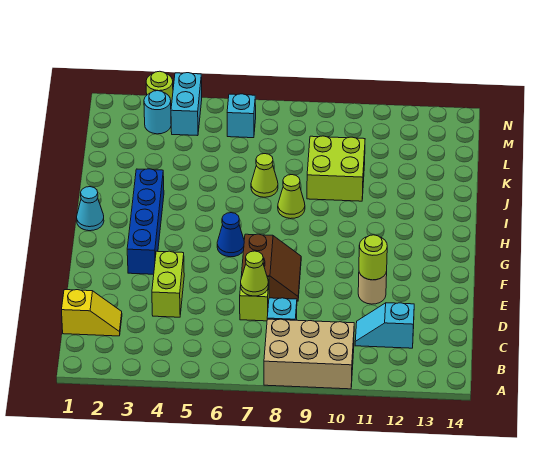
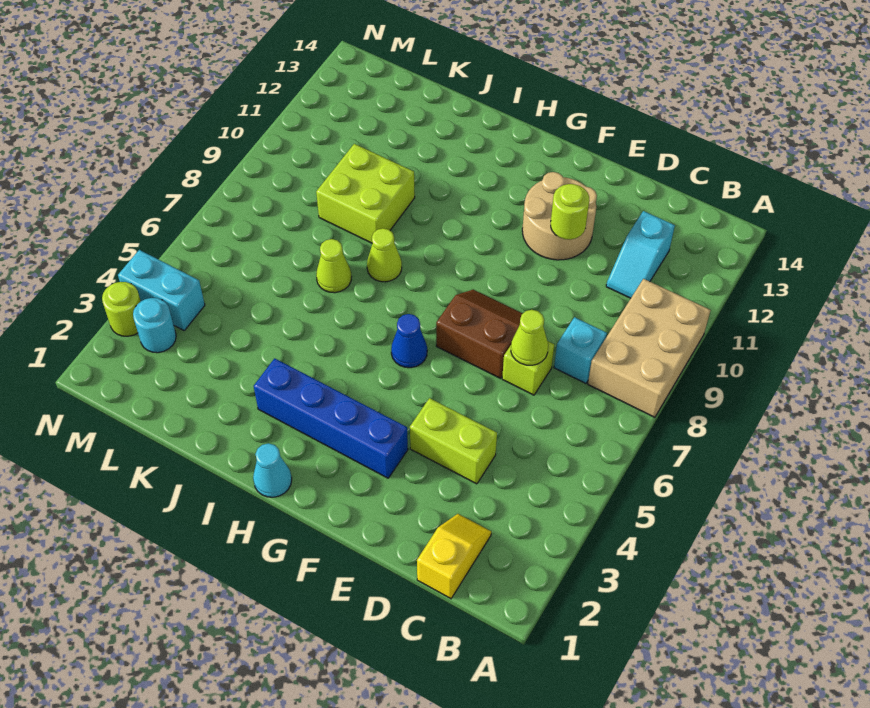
tan 1x1 round brick [358,272,387,304] -> tan 2x2 round brick [522,172,597,260]
cyan 1x1 brick [227,94,256,138] -> none

